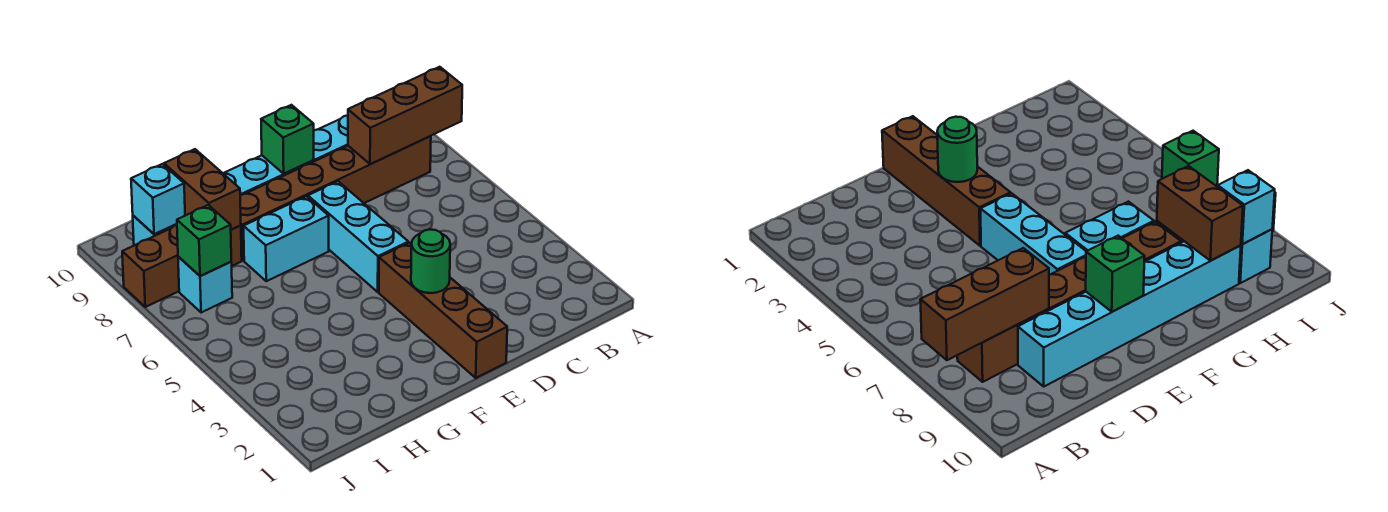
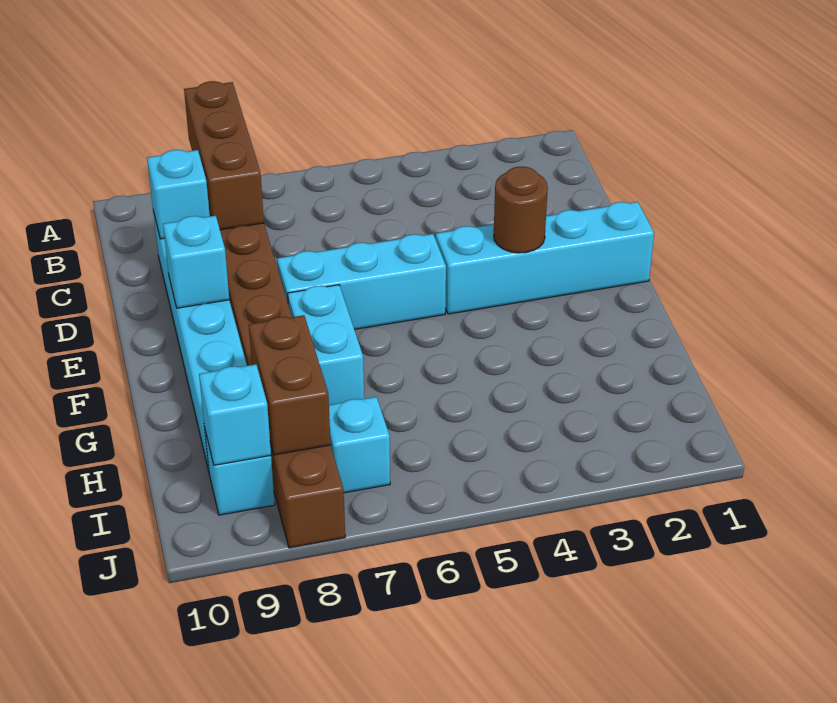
none -> cyan 1x1 brick [147,150,210,239]
brown 1x4 brick [379,243,507,378] -> cyan 1x4 brick [436,202,654,314]
green 1x1 round brick [411,229,450,293] -> brown 1x1 round brick [494,167,548,253]
green 1x1 brick [261,105,314,174] -> cyan 1x1 brick [163,216,229,308]
brown 1x2 brick [164,149,241,230] -> brown 1x2 brick turned to [249,315,331,455]
green 1x1 brick [177,205,231,276] -> none

